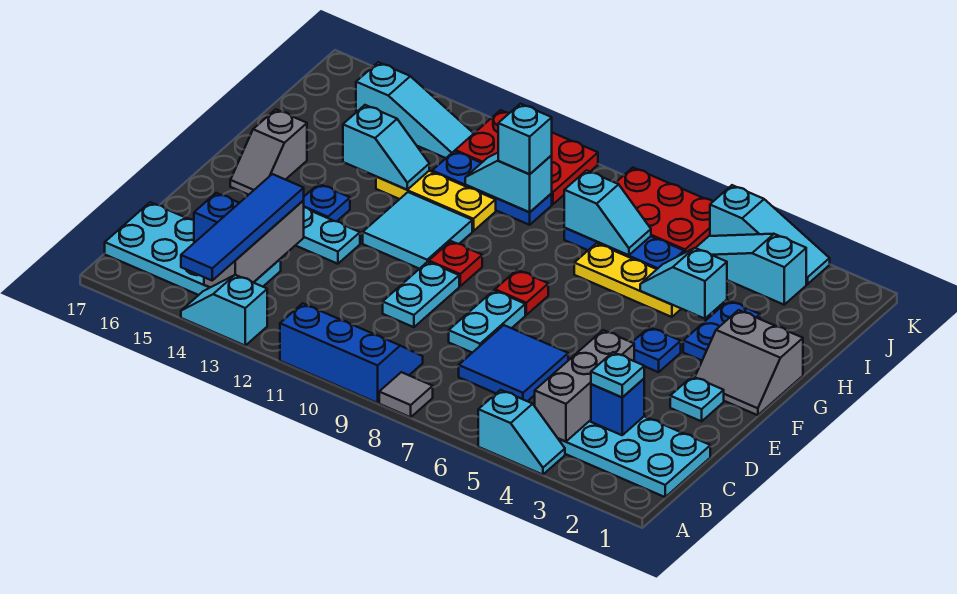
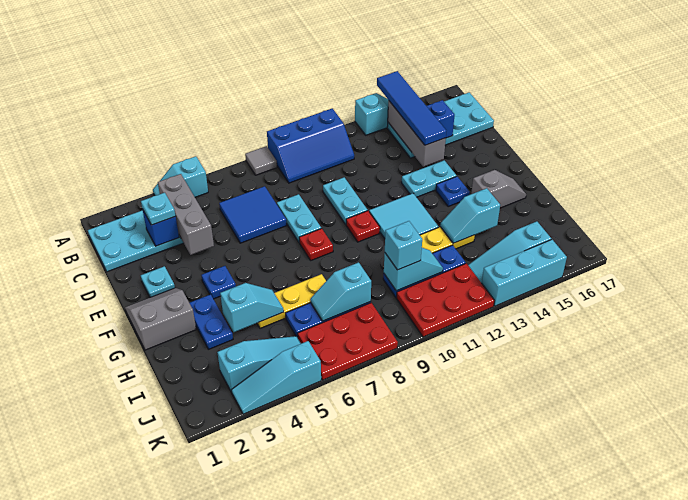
grey 1x2 slope [230,109,307,195] -> grey 1x2 slope turned to [471,170,526,208]
none -> cyan 1x3 brick [482,239,567,306]

